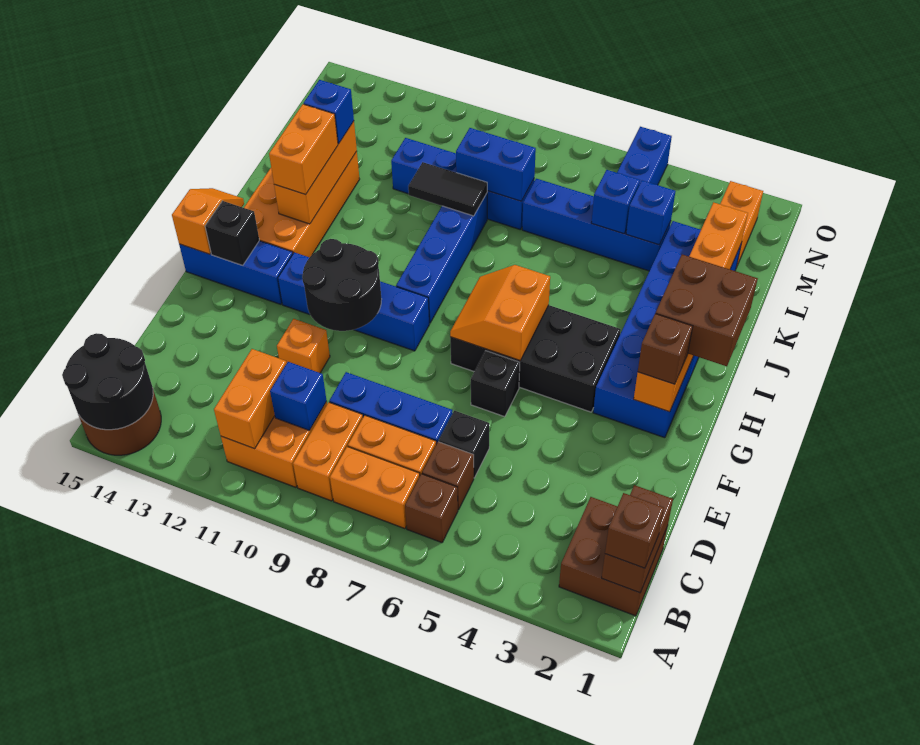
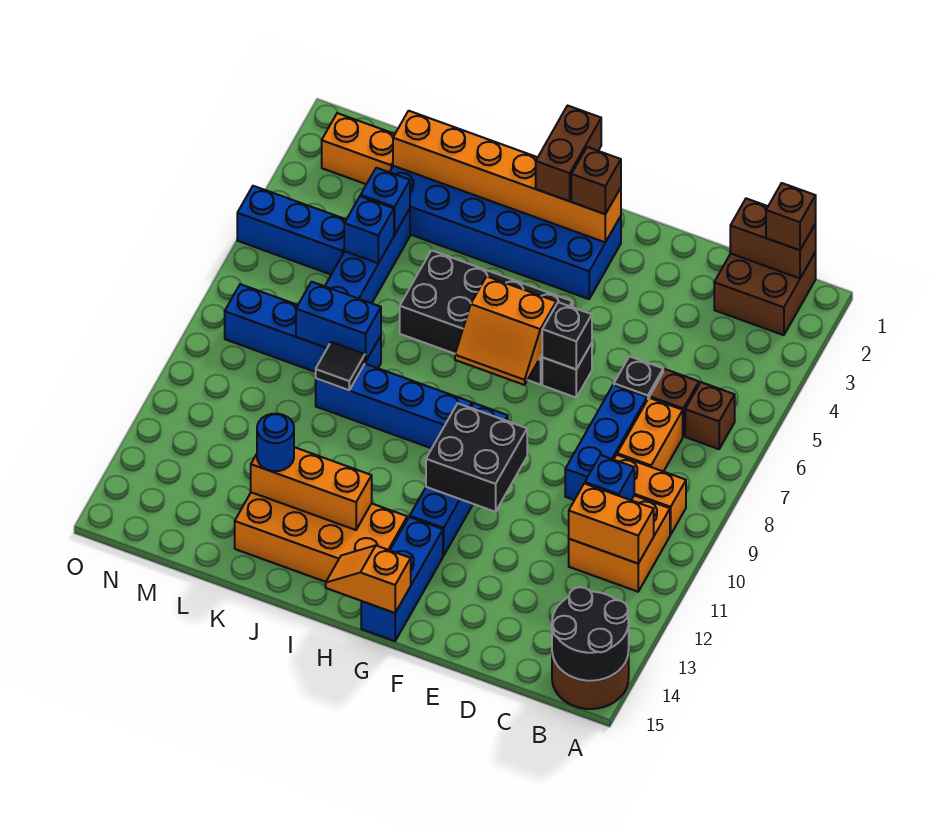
orange 1x2 brick [330,447,420,529] -> none
orange 1x1 brick [277,319,330,373] -> none
black 2x2 round brick [302,239,382,331] -> black 2x2 brick [426,403,527,512]
black 2x4 brick [450,305,621,412] -> black 2x4 brick turned to [400,250,572,385]
black 1x1 brick [205,201,259,265] -> black 1x1 brick moved to [542,302,592,369]
brown 2x2 brick [656,254,758,366] -> brown 1x2 brick [536,106,601,201]
orange 1x2 brick [269,104,338,194] -> none
black 1x2 tile [408,162,487,216] -> black 1x1 tile [316,342,365,390]
blue 1x1 brick [304,80,354,144] -> blue 1x1 round brick [257,414,294,471]
blue 1x4 brick [391,138,534,230] -> blue 1x4 brick turned to [225,284,381,372]
blue 1x2 brick [456,128,536,201] -> blue 1x2 brick turned to [296,282,381,362]

